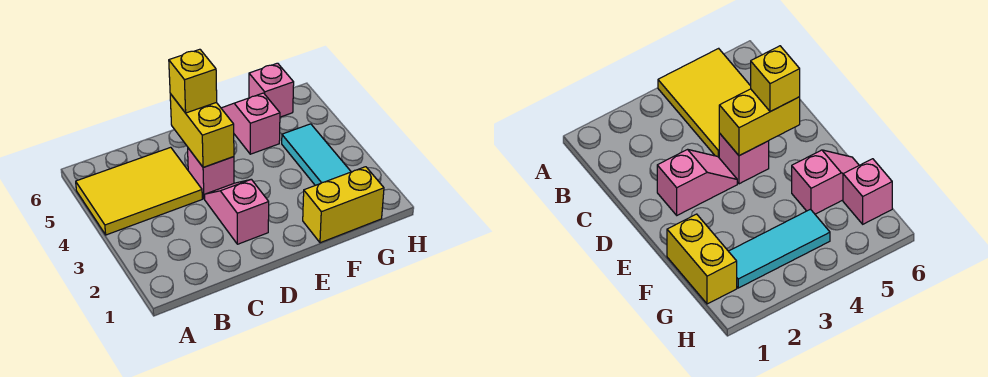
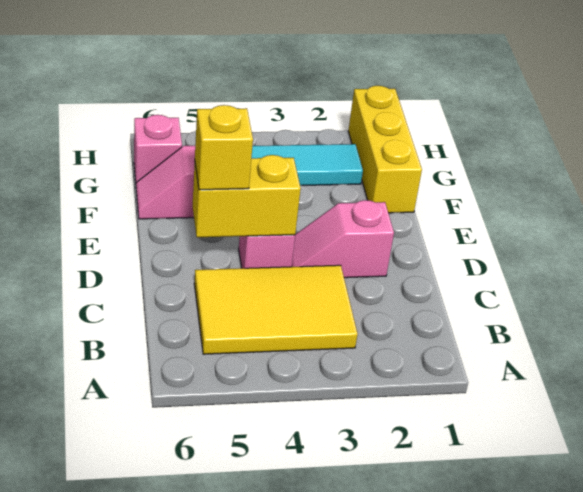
yellow 2x3 tile [76,147,202,235] -> yellow 2x3 tile turned to [194,265,358,354]
yellow 1x2 brick [303,167,384,243] -> yellow 1x3 brick [348,86,422,213]

